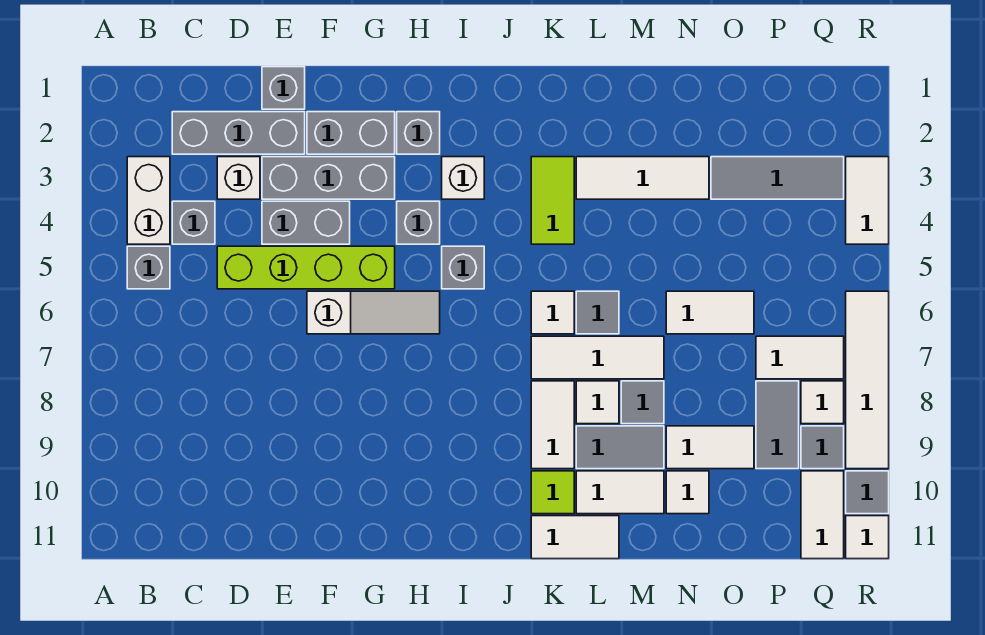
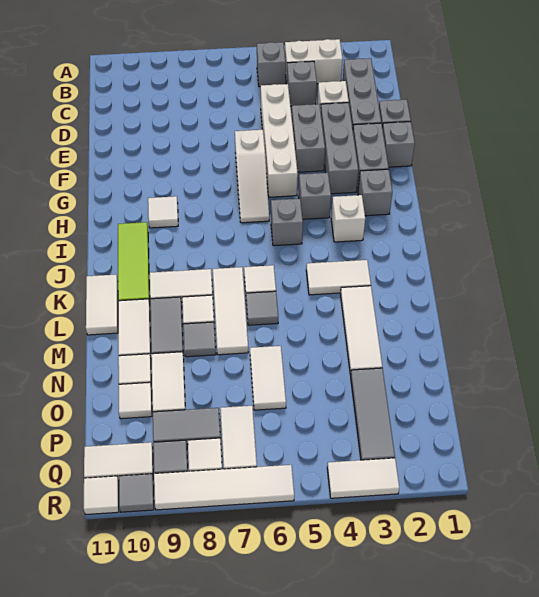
lime 1x4 brick [217,246,395,289] -> white 1x4 brick [260,84,298,197]
none -> grey 1x1 brick [382,122,415,167]
none -> white 1x1 tile [148,196,178,228]
lime 1x2 tile [531,157,574,244] -> white 1x2 tile [306,260,371,295]
lime 1x1 tile [531,471,574,514] -> lime 1x3 tile [118,222,150,304]
none -> white 1x1 tile [119,382,152,419]

